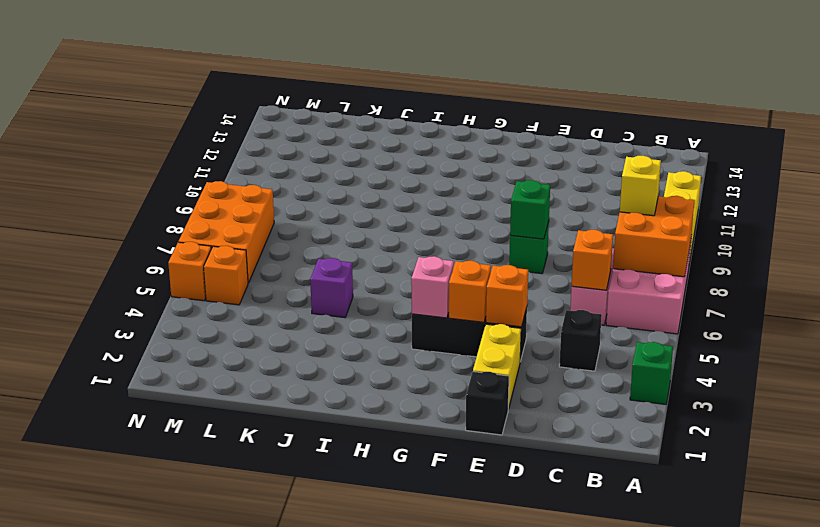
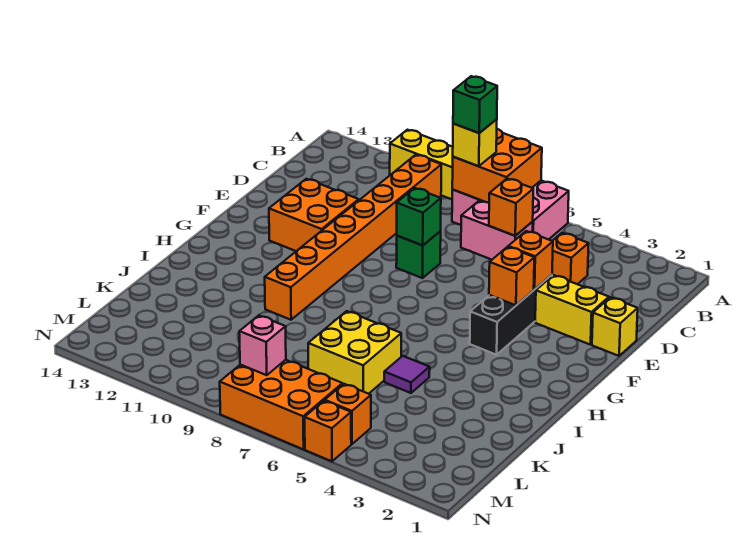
green 1x1 brick [630,342,673,404] -> green 1x1 brick moved to [453,76,497,133]
none -> orange 1x8 brick [265,155,441,320]
black 1x1 brick [559,310,602,371] -> orange 1x1 brick [552,233,589,284]
black 1x1 brick [466,372,509,435] -> yellow 1x1 brick [592,297,638,356]
none -> orange 2x2 brick [269,179,359,251]
pink 1x1 brick [411,256,454,318] -> pink 1x1 brick moved to [239,315,286,375]
purple 1x1 brick [310,258,353,317] -> purple 1x1 tile [384,356,430,393]
none -> yellow 2x2 brick [308,311,401,394]

